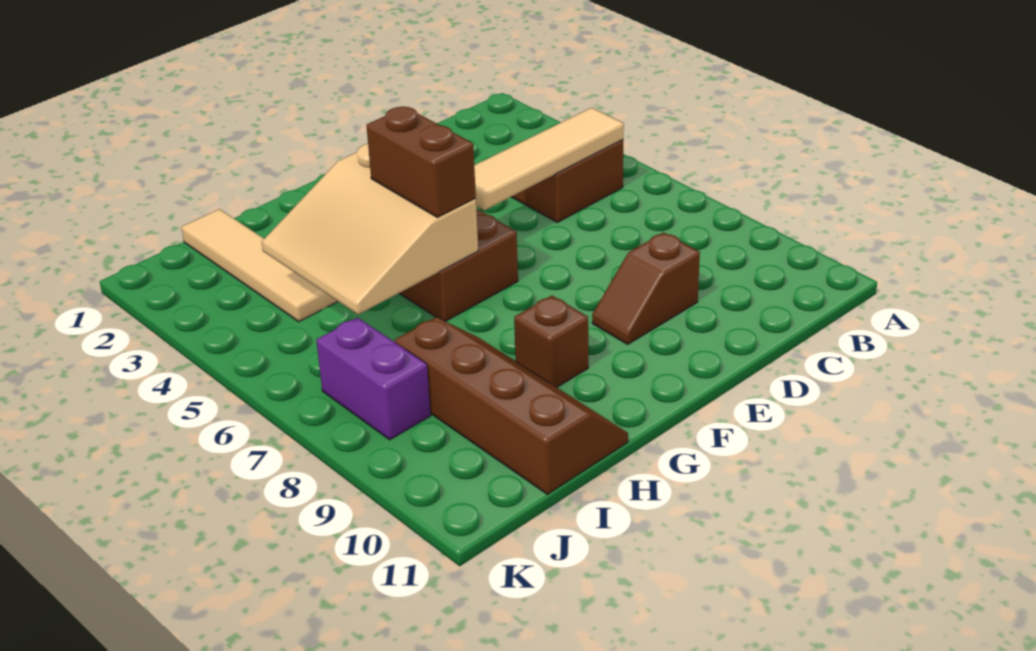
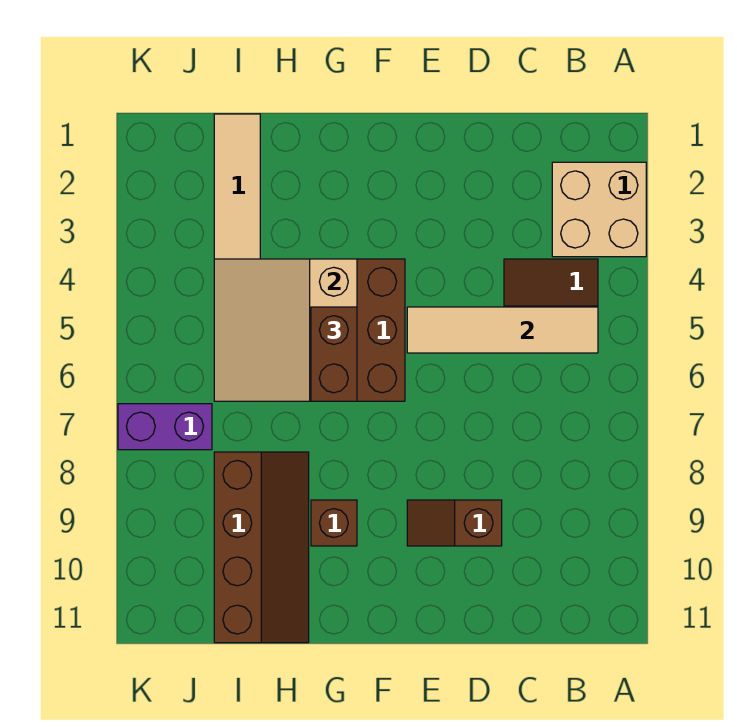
none -> tan 2x2 brick [552,162,646,257]
purple 1x2 brick [316,318,431,440] -> purple 1x2 brick turned to [118,404,212,450]

